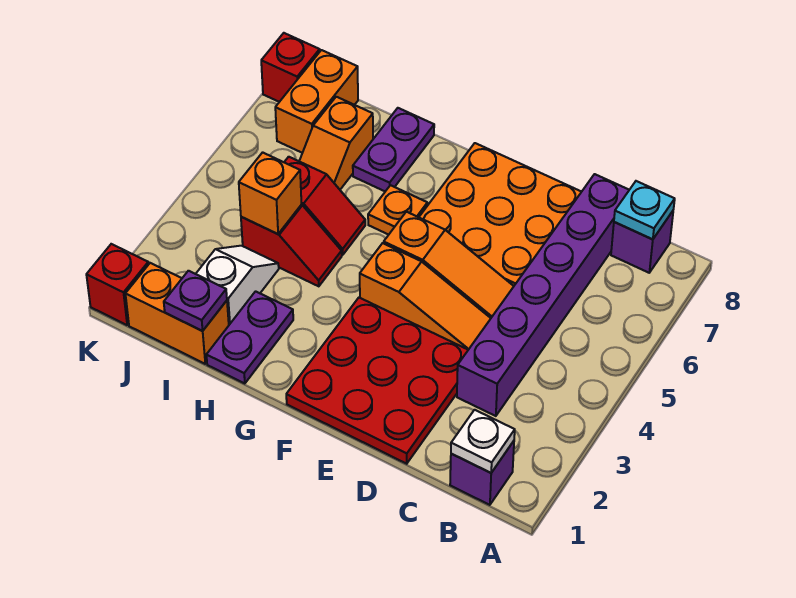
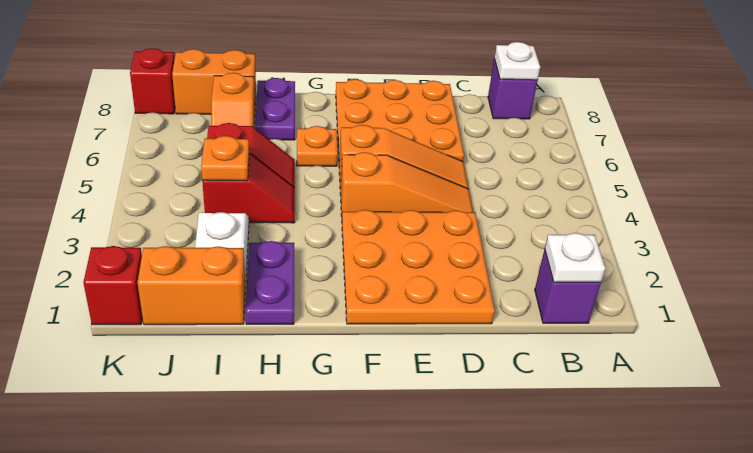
cyan 1x1 plate [614,181,675,239] -> white 1x1 plate [494,42,540,80]
purple 1x6 brick [457,174,629,416] -> none
red 3x3 plate [286,298,468,464] -> orange 3x3 plate [342,210,495,324]
purple 1x1 plate [164,271,227,331] -> none
orange 1x1 brick [239,152,301,234] -> orange 1x1 plate [201,136,249,181]
orange 1x2 brick [275,50,358,153] -> orange 1x2 brick turned to [172,49,256,114]

